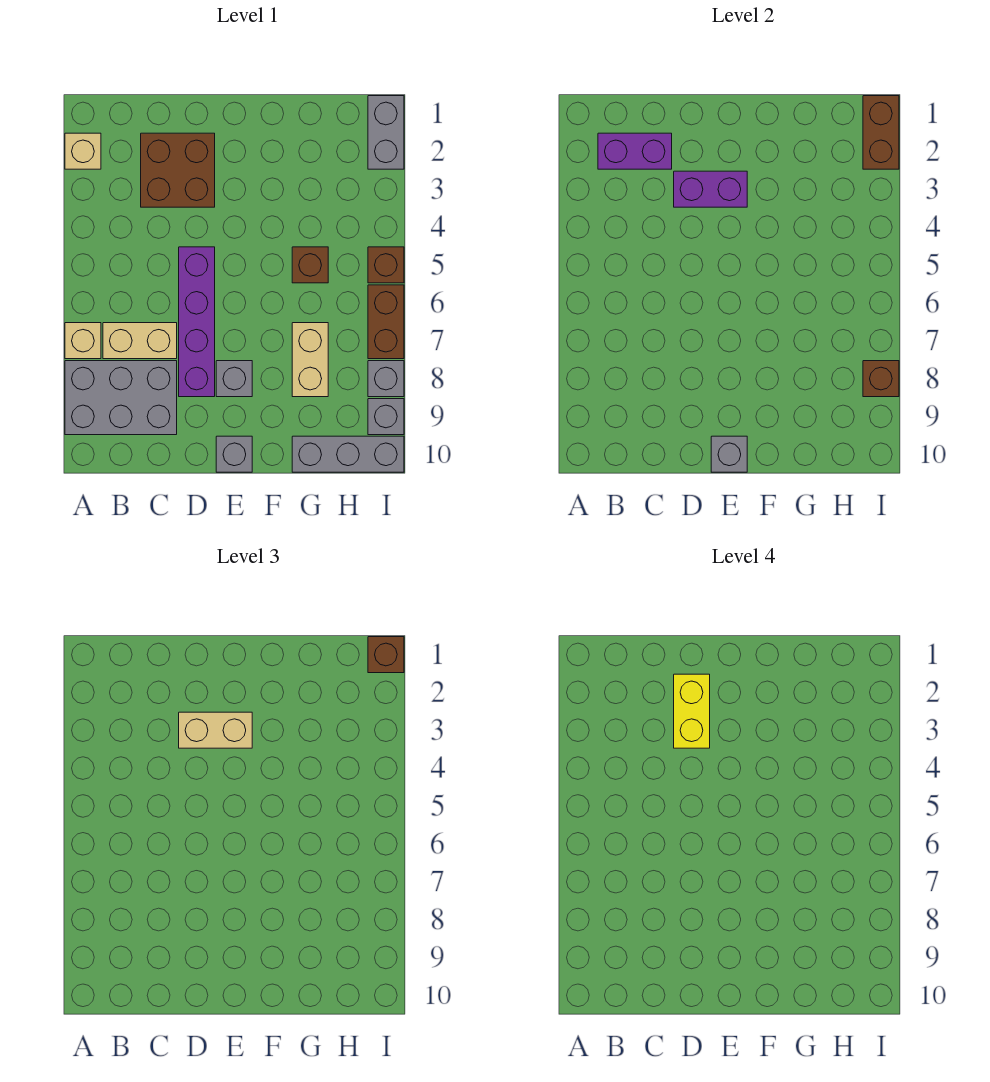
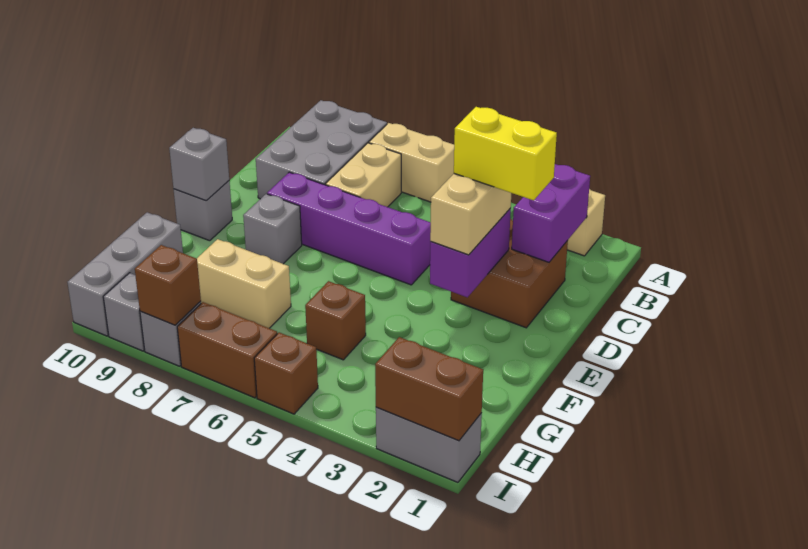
tan 1x1 brick [65,323,101,359] -> tan 1x2 brick [369,123,454,202]
brown 1x1 brick [368,637,404,673] -> none

